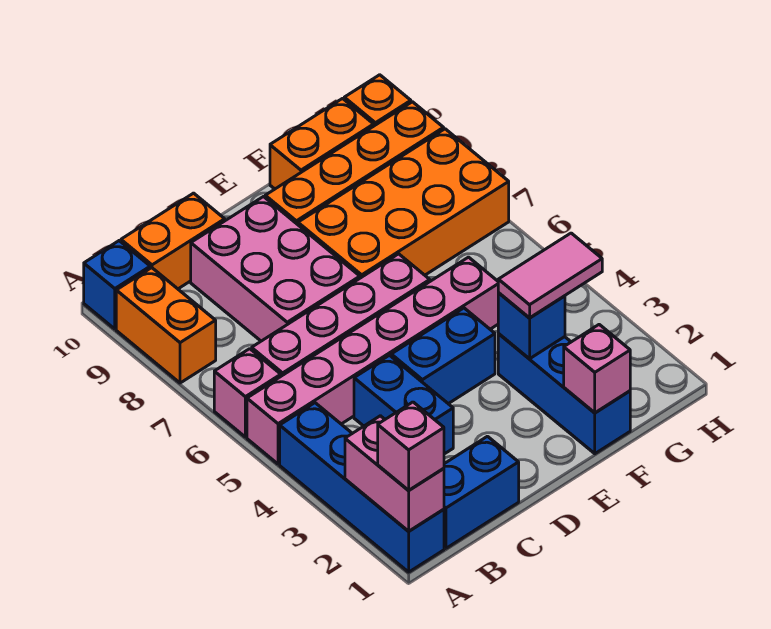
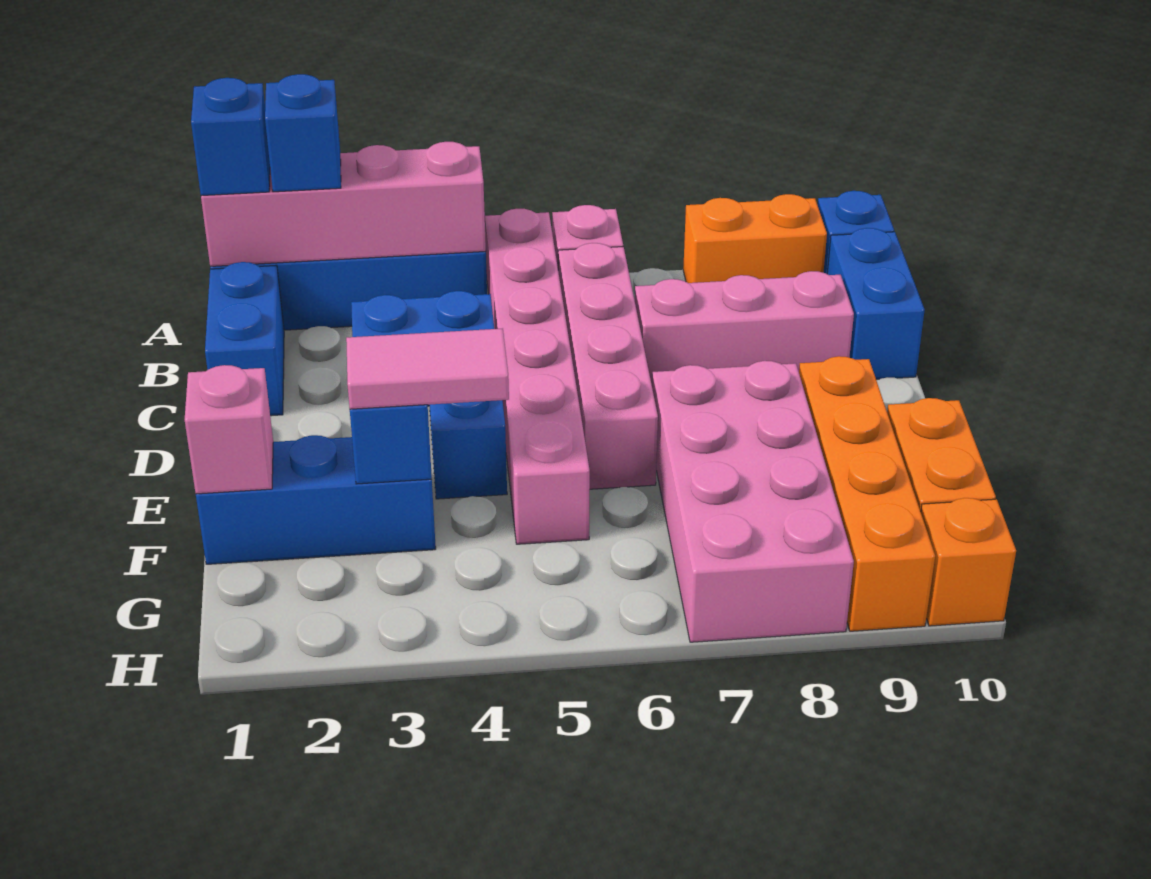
pink 1x2 brick [345,416,444,531] -> pink 1x4 brick [201,142,486,266]
pink 1x1 brick [378,402,444,490] -> blue 1x1 brick [191,78,270,196]
none -> blue 1x1 brick [265,74,341,192]
orange 1x2 brick [121,193,225,289] -> blue 1x2 brick [827,228,925,379]
pink 2x3 brick [191,197,360,341] -> pink 1x3 brick [635,271,854,384]
orange 2x4 brick [298,129,509,278] -> pink 2x4 brick [652,361,854,642]
pink 1x2 tile [498,233,602,318] -> pink 1x2 tile turned to [346,328,509,409]

